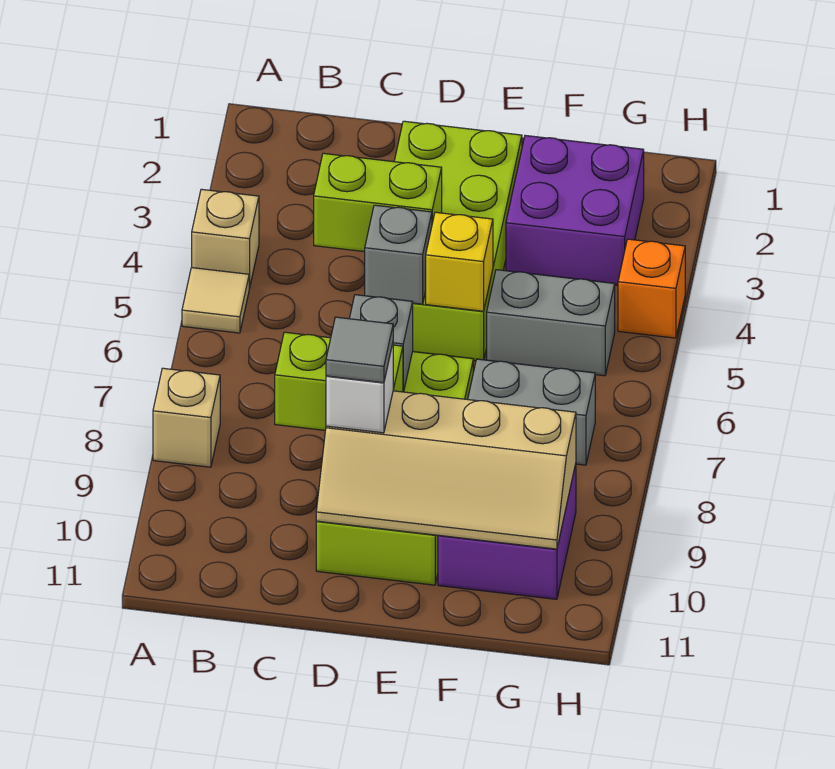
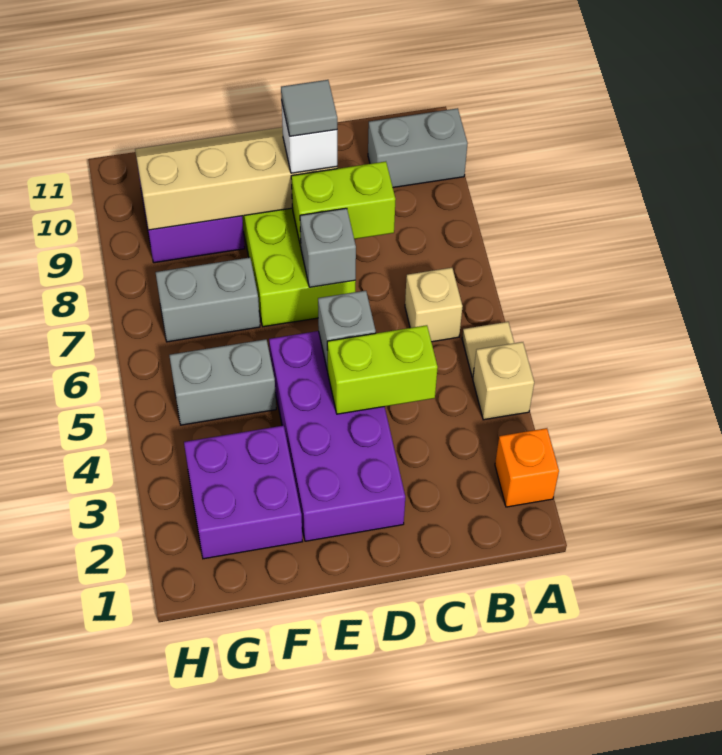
tan 1x1 brick [153,368,220,467] -> tan 1x1 brick moved to [405,268,463,342]
none -> grey 1x2 brick [368,108,468,187]
lime 2x4 brick [394,121,522,361] -> purple 2x4 brick [269,331,405,541]
yellow 1x1 brick [426,212,493,311] -> none
orange 1x1 brick [618,239,685,338] -> orange 1x1 brick moved to [495,428,559,507]

